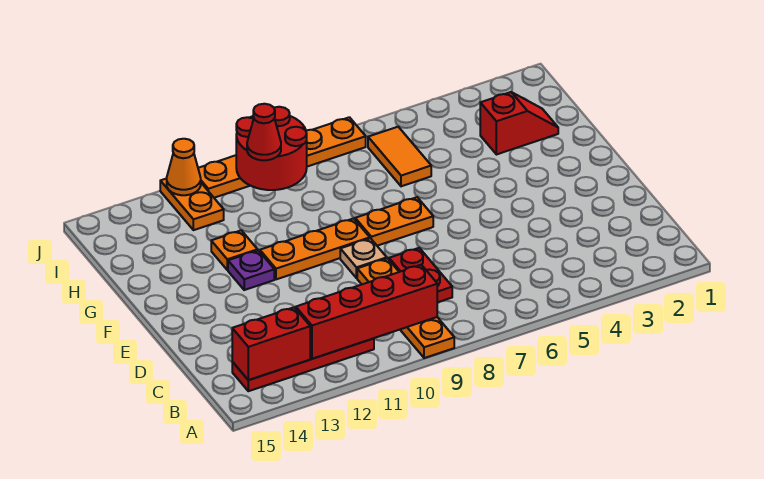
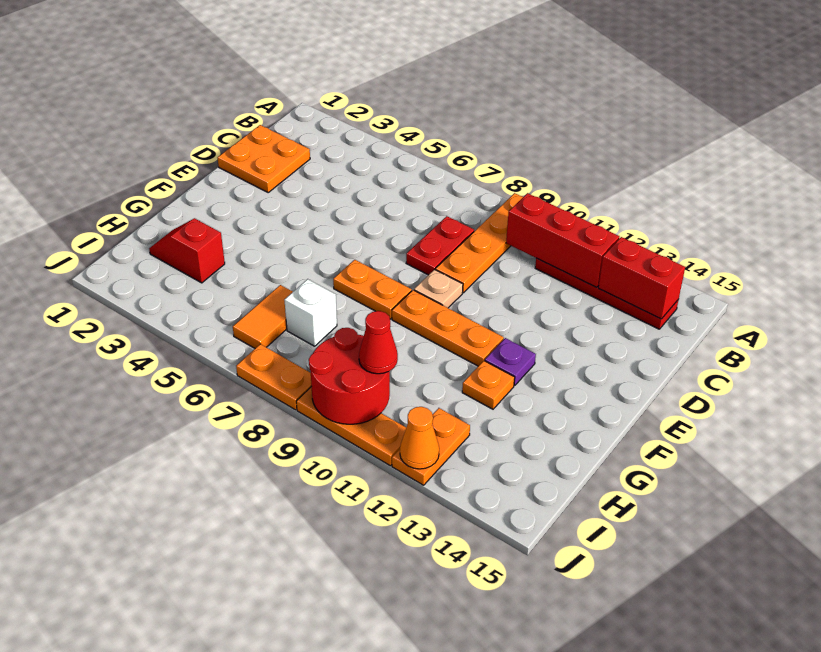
red 1x4 brick [296,265,437,359] -> red 1x3 brick [506,193,619,287]
none -> orange 2x2 plate [218,125,310,192]
none -> white 1x1 brick [284,279,337,346]

